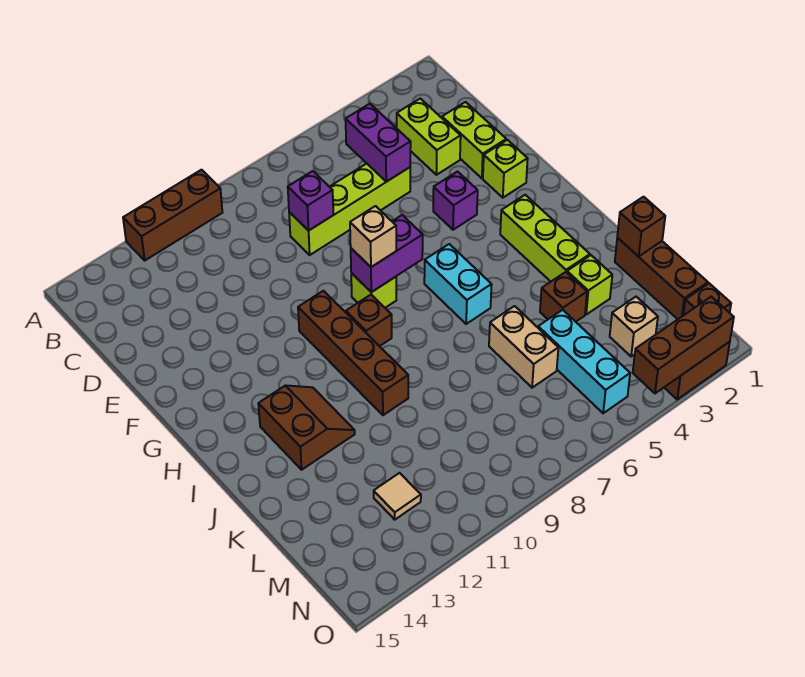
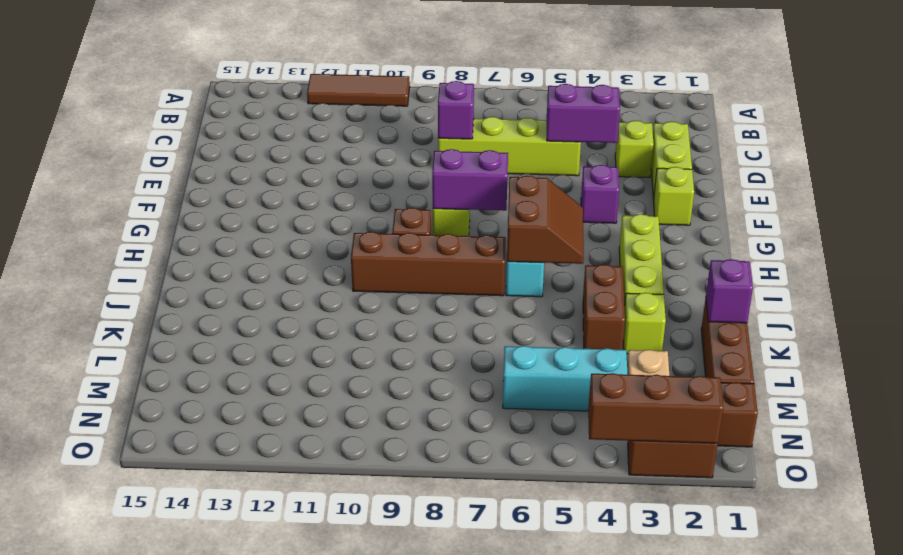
brown 1x3 brick [123,170,222,260] -> brown 1x3 tile [307,74,410,106]
lime 1x2 brick [397,99,461,175] -> lime 1x1 brick [615,121,653,177]
purple 1x2 brick [346,104,411,182] -> purple 1x2 brick turned to [547,84,620,143]
tan 1x1 brick [350,206,396,267] -> none
brown 1x4 brick [298,291,408,415] -> brown 1x4 brick turned to [351,232,506,296]
brown 2x2 slope [258,386,355,470] -> brown 2x2 slope moved to [507,176,584,264]
brown 1x1 brick [617,197,665,257] -> purple 1x1 brick [706,259,753,323]
brown 1x1 brick [540,272,587,322] -> brown 1x2 brick [583,264,625,350]
tan 1x2 brick [489,306,558,388] -> none
cyan 1x3 brick [538,310,630,413] -> cyan 1x3 brick turned to [503,346,627,411]
tan 1x1 tile [374,473,421,520] -> none

